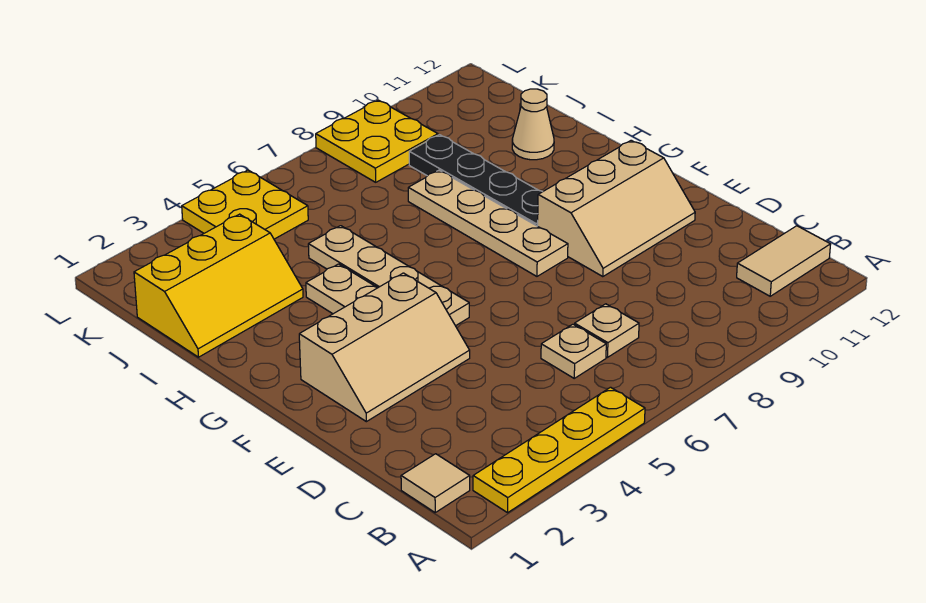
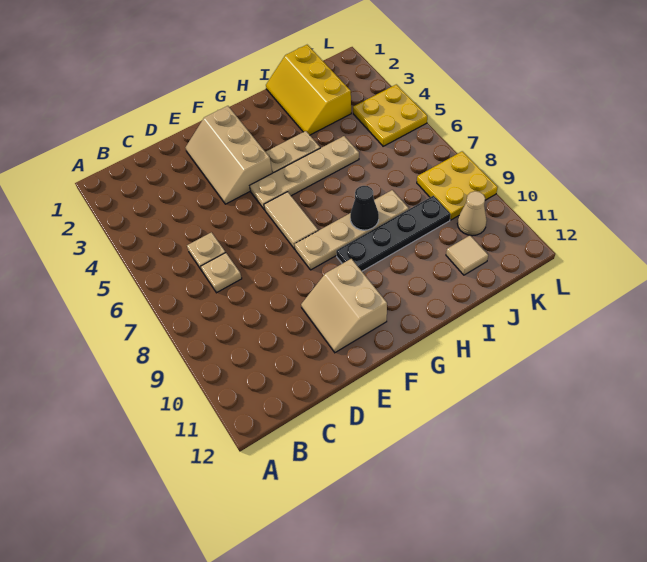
yellow 1x4 plate [473,387,645,513] -> none
tan 1x1 tile [401,454,470,512] -> tan 1x1 tile moved to [446,235,488,275]
tan 1x2 tile [737,226,831,296] -> tan 1x2 tile moved to [264,192,318,249]
tan 2x3 slope [538,140,695,277] -> tan 2x2 slope [301,259,387,353]
none -> black 1x1 cone [350,186,379,230]
tan 1x1 cone [512,89,554,160] -> tan 1x1 cone moved to [457,191,487,236]

